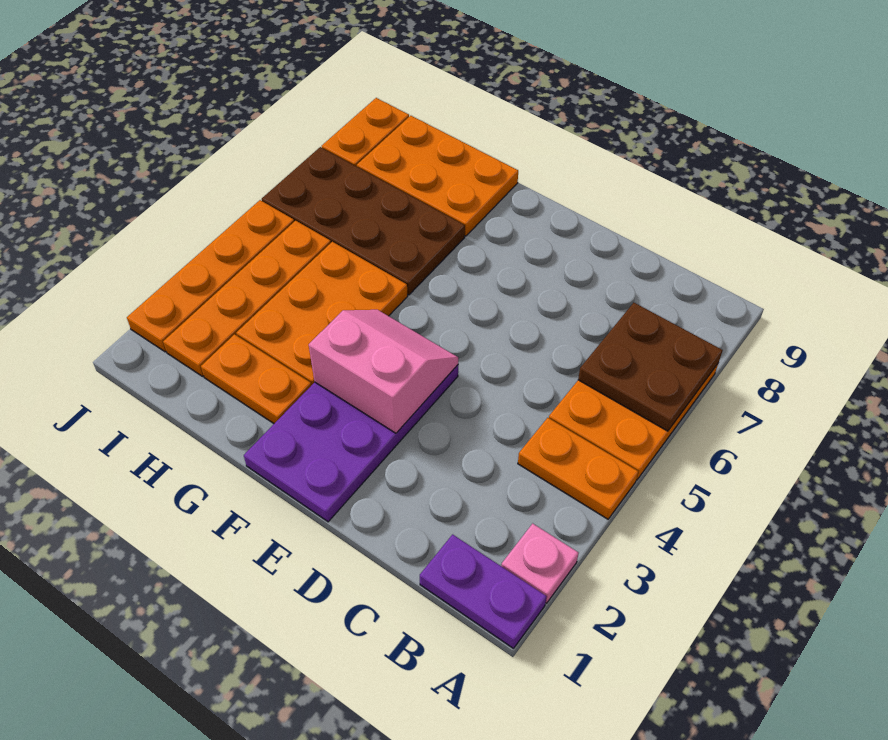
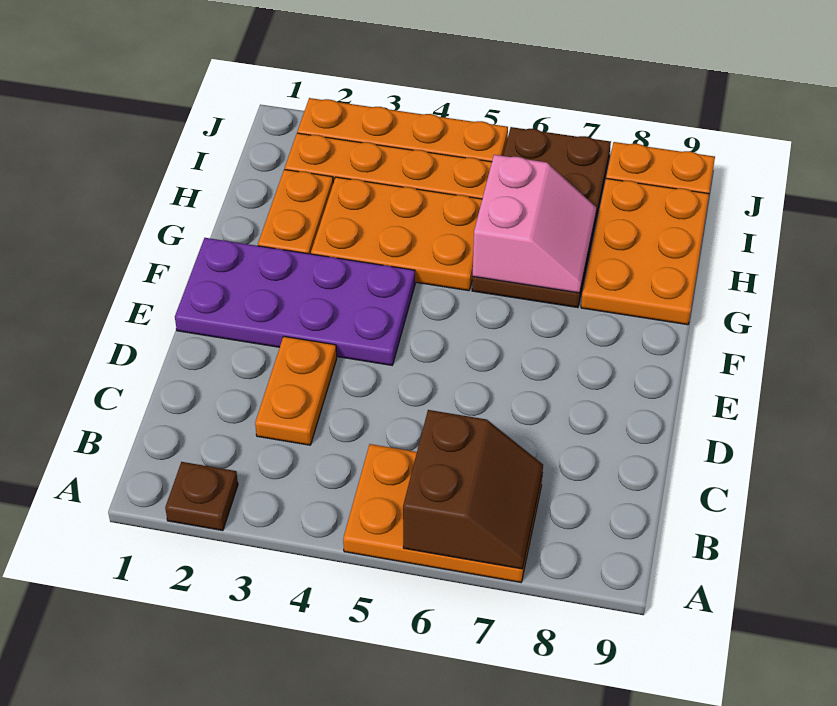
purple 1x2 plate [420,534,547,648] -> none
pink 1x1 plate [501,524,579,603] -> brown 1x1 plate [165,462,238,531]
orange 1x2 plate [518,418,638,519] -> orange 1x2 plate moved to [255,336,337,445]
brown 2x2 plate [578,303,723,431] -> brown 2x2 slope [403,410,543,569]
pink 2x2 slope [309,310,458,433] -> pink 2x2 slope moved to [473,155,596,293]

